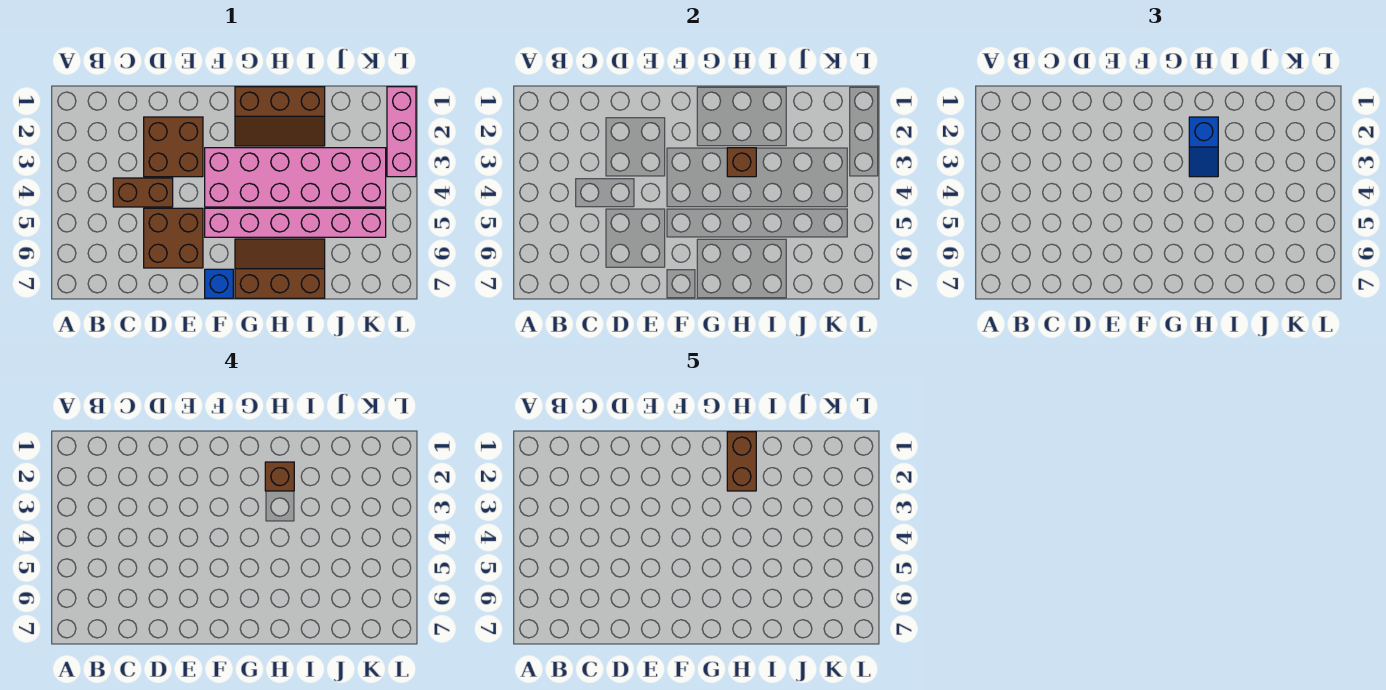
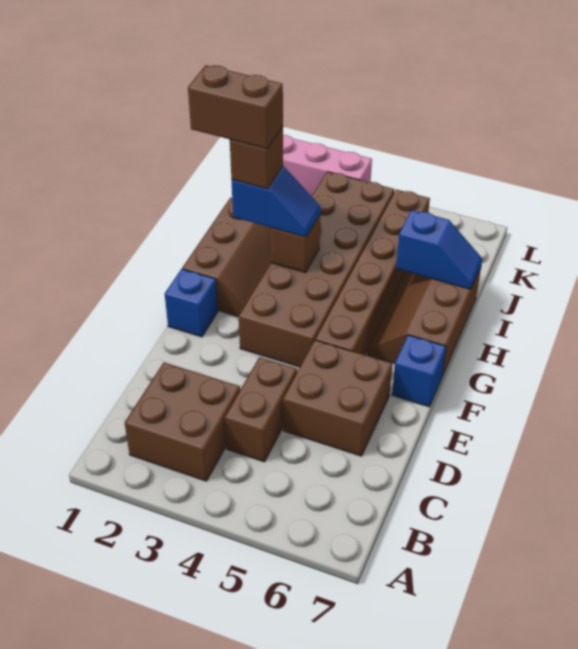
brown 2x2 brick [144,117,203,177] -> brown 2x2 brick moved to [125,362,240,481]
none -> blue 1x1 brick [165,269,218,337]
pink 2x6 brick [205,148,386,207] -> brown 2x6 brick [239,172,394,367]
pink 1x6 brick [205,208,386,237] -> brown 1x6 brick [315,190,430,355]
none -> blue 1x2 slope [396,210,482,289]

